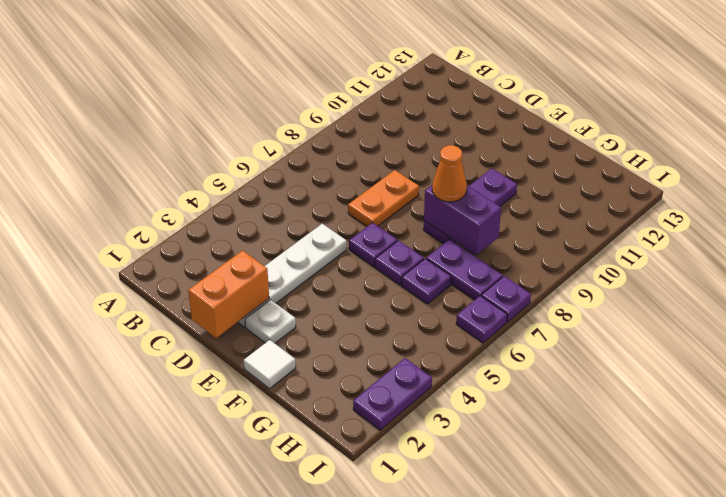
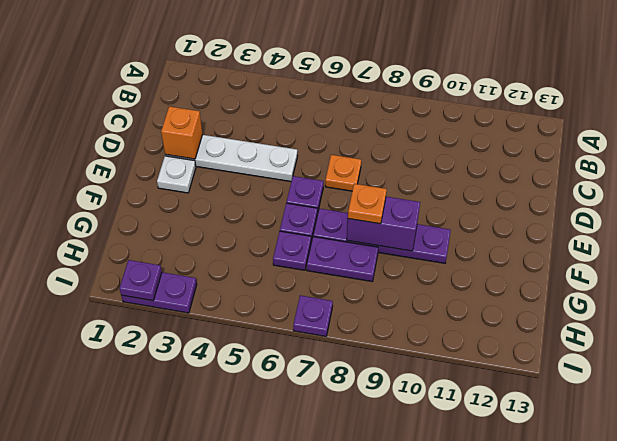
orange 1x2 brick [188,251,269,338] -> orange 1x1 brick [161,106,203,159]
orange 1x2 plate [348,170,419,226] -> orange 1x1 plate [325,155,361,191]
white 1x1 tile [244,340,296,389] -> none
purple 1x3 plate [424,169,517,244] -> purple 1x4 plate [313,208,451,263]
purple 1x2 brick [424,186,501,255] -> purple 1x2 brick turned to [347,197,420,251]
orange 1x1 cone [432,145,467,202] -> orange 1x1 plate [348,184,387,224]
purple 1x2 plate [426,240,503,300] -> purple 1x2 plate turned to [307,237,378,281]
purple 1x1 plate [456,296,507,343] -> purple 1x1 plate moved to [119,260,162,301]

